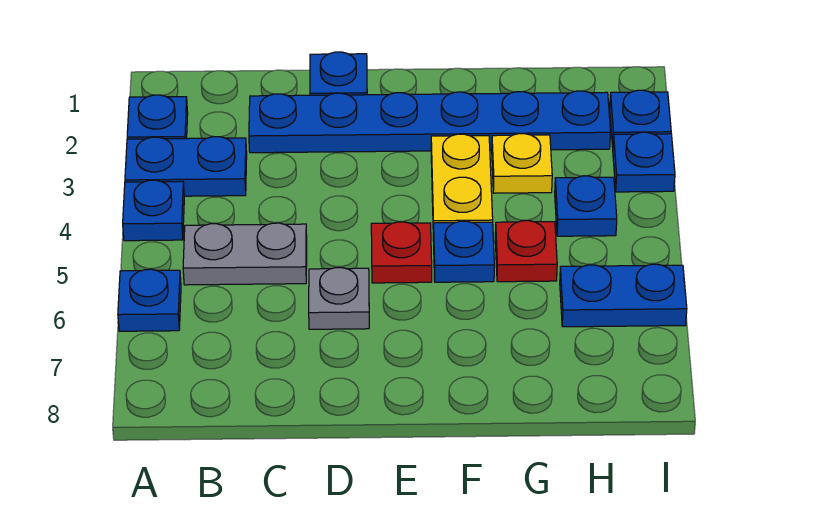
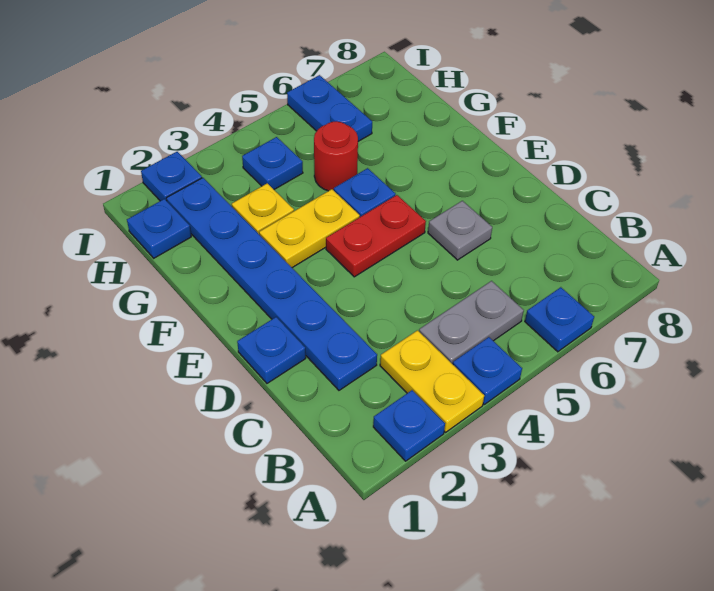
blue 1x2 plate [125,137,247,196] -> yellow 1x2 plate [380,330,484,432]
grey 1x2 plate [183,223,307,285] -> grey 1x2 plate turned to [419,281,524,364]
red 1x1 plate [371,222,432,283] -> red 1x2 plate [326,195,426,277]
red 1x1 plate [495,221,557,282] -> red 1x1 round brick [314,121,358,191]
blue 1x1 plate [613,132,675,192] -> blue 1x1 plate moved to [127,199,191,258]

